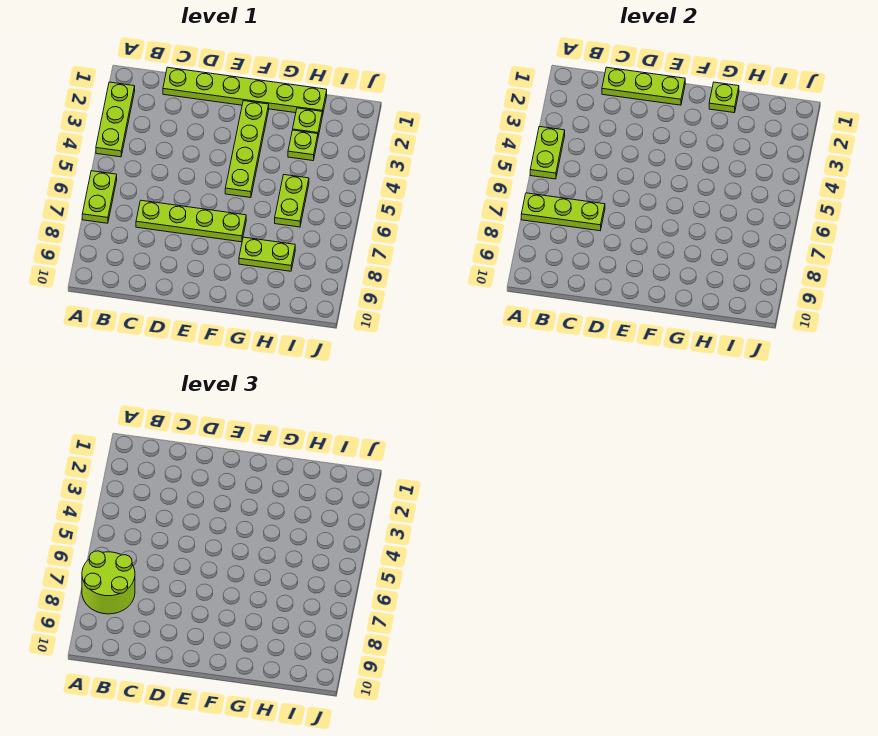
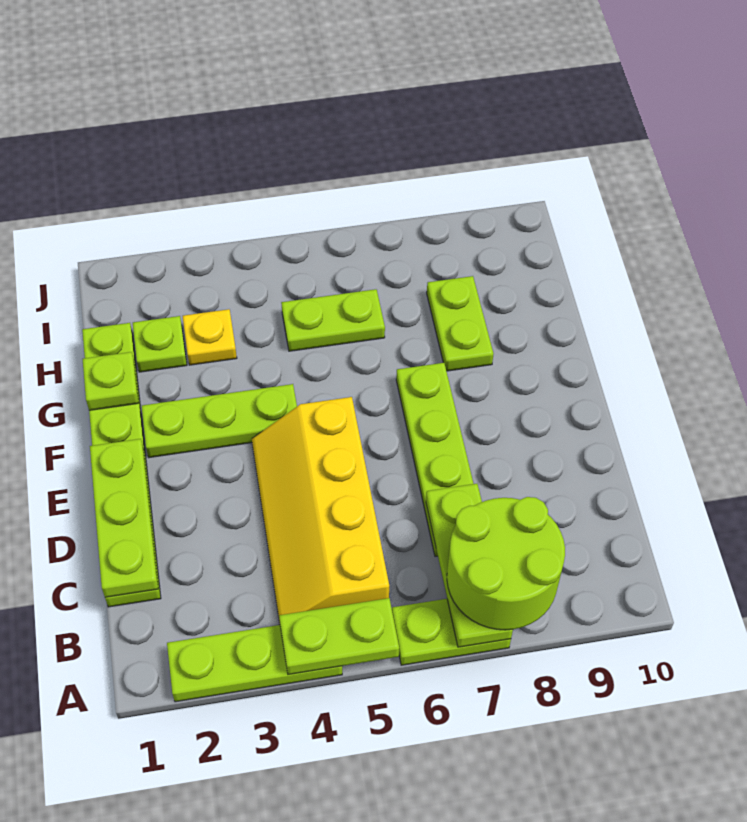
none -> yellow 2x4 slope [252,397,389,621]
lime 1x4 plate [225,101,269,198] -> lime 1x3 plate [142,384,297,458]
lime 1x1 plate [288,130,318,161] -> yellow 1x1 plate [183,309,237,365]

